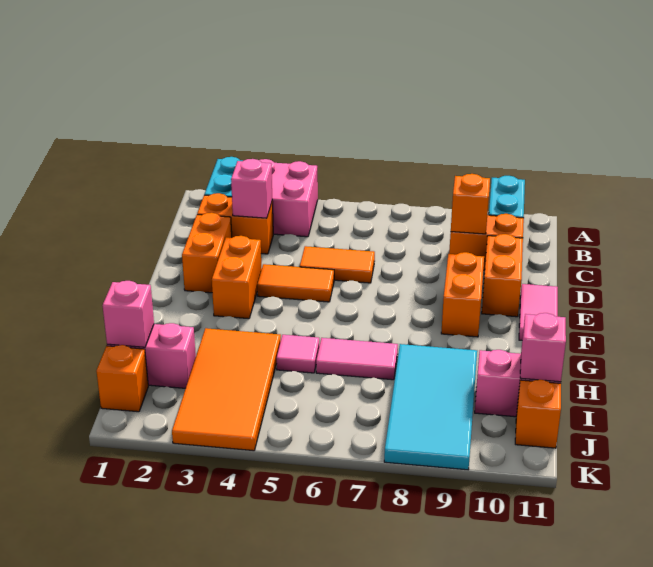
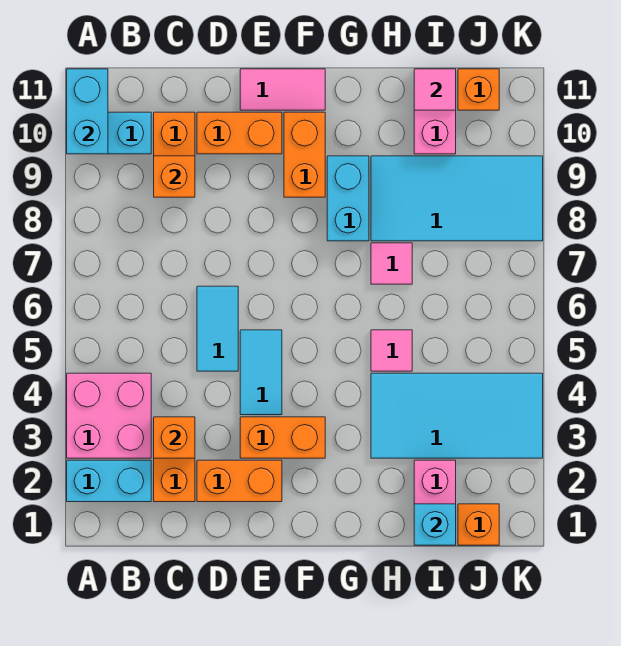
none -> cyan 1x2 brick [67,69,108,154]
pink 1x1 brick [231,159,272,218] -> orange 1x1 brick [154,417,195,458]
orange 1x2 tile [300,246,375,283] -> cyan 1x2 tile [197,286,238,371]
orange 1x2 tile [257,264,334,302] -> cyan 1x2 tile [240,330,282,415]
orange 1x2 brick [441,252,484,337] -> orange 1x2 brick turned to [284,112,325,197]
none -> cyan 1x2 brick [327,156,369,241]
orange 2x4 tile [172,328,281,451] -> cyan 2x4 tile [371,373,543,458]
pink 1x2 tile [316,338,398,380] -> pink 1x1 tile [371,243,412,284]
pink 1x1 brick [102,281,154,347] -> cyan 1x1 brick [414,504,456,545]
pink 1x1 brick [520,313,566,382] -> pink 1x1 tile [414,69,456,110]

